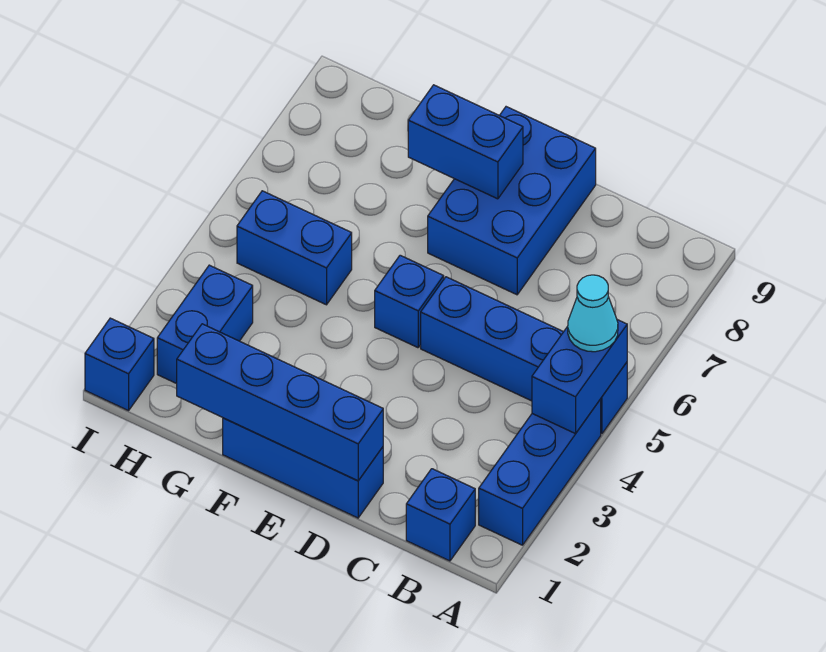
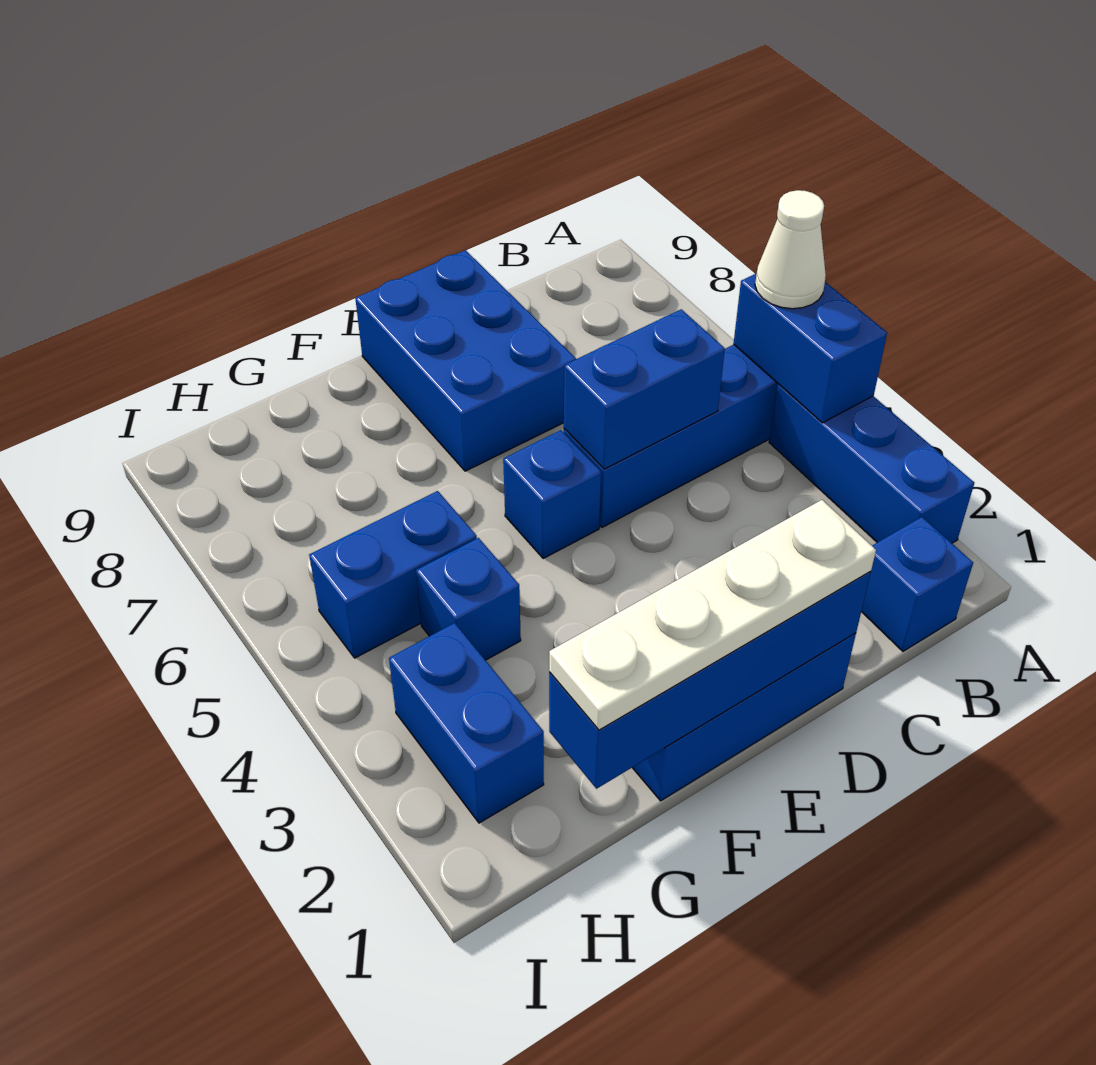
cyan 1x1 cone [568,275,618,352] -> white 1x1 cone [755,190,826,309]
none -> white 1x4 plate [549,500,876,730]
blue 1x2 brick [408,85,523,199] -> blue 1x2 brick moved to [564,309,725,469]
blue 1x1 brick [85,318,154,411] -> blue 1x1 brick moved to [416,538,521,660]

